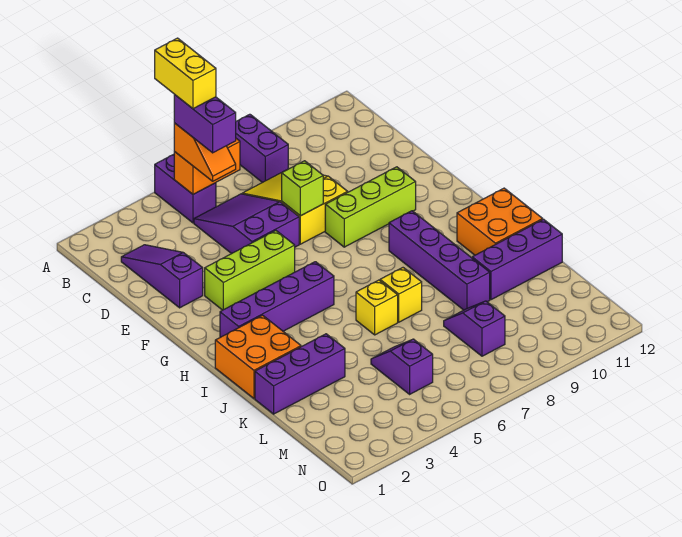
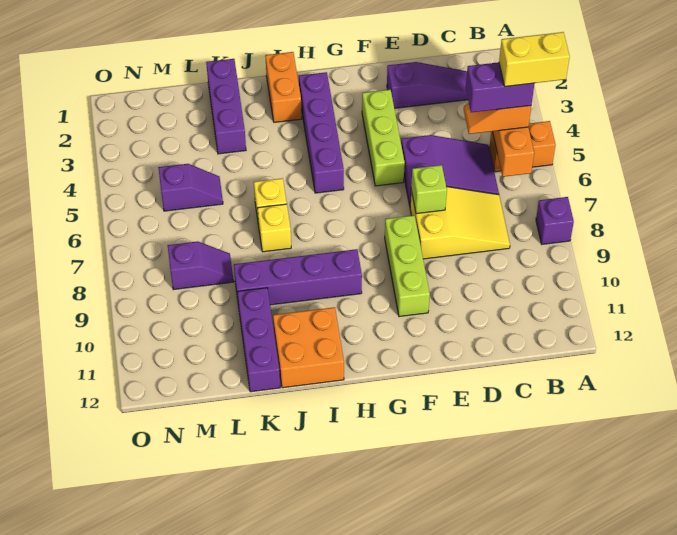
purple 1x2 brick [155,154,216,223] -> orange 1x2 brick [489,121,555,172]
purple 1x2 brick [236,114,288,183] -> purple 1x1 brick [536,197,574,244]
orange 2x2 brick [215,315,301,398] -> orange 1x2 brick [265,52,302,122]

